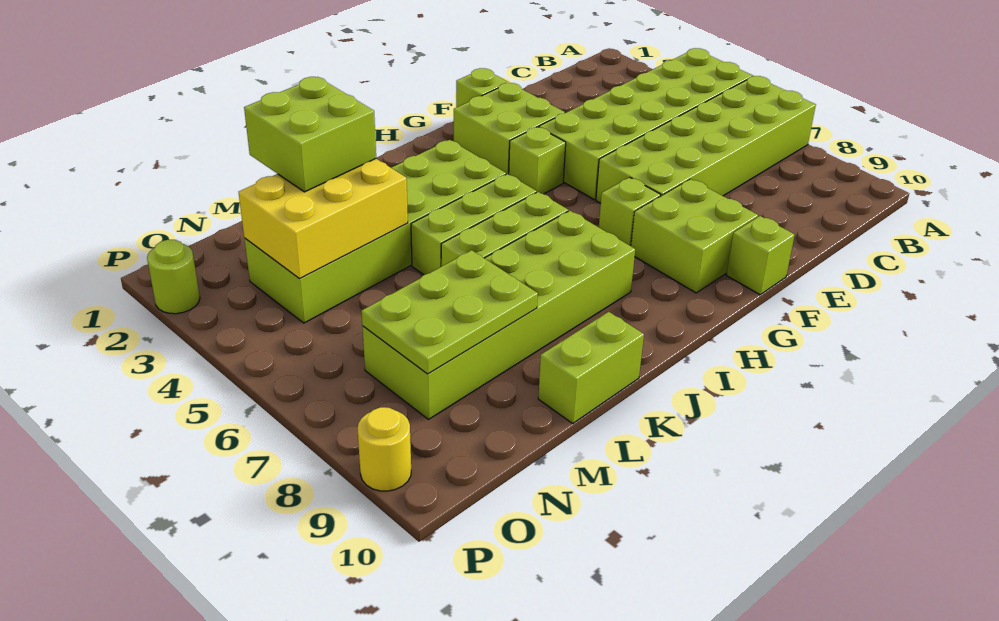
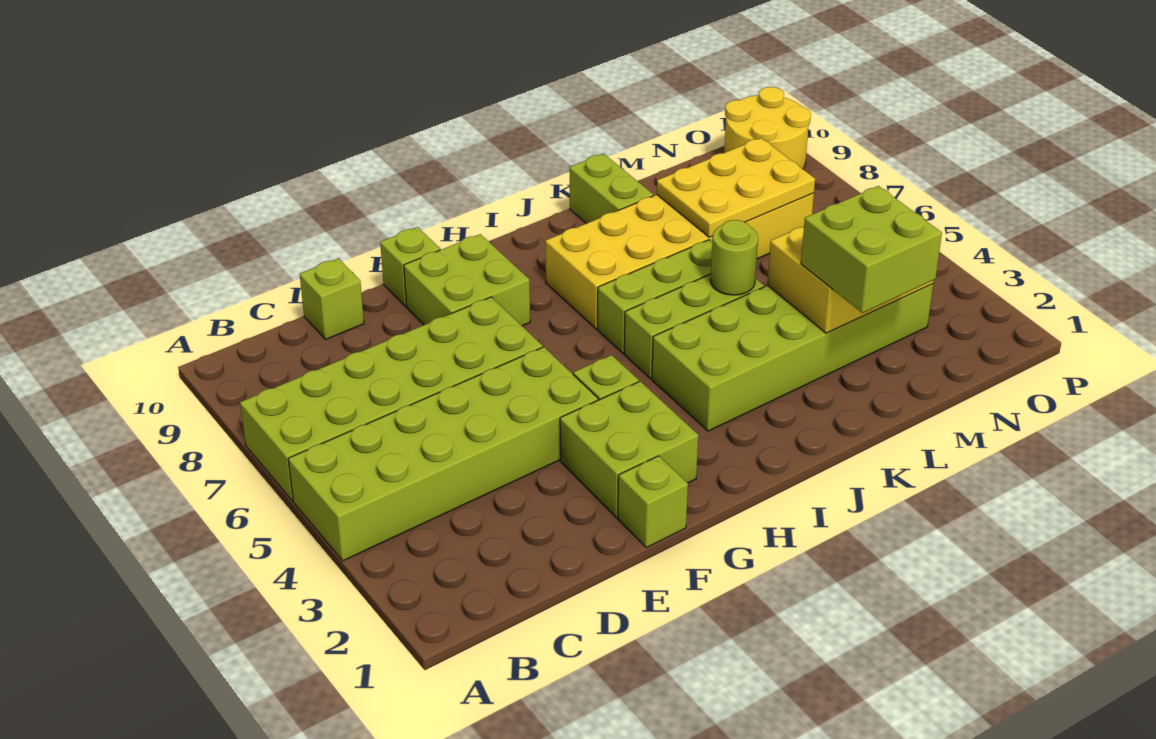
lime 1x1 brick [599,177,661,246] -> lime 1x1 brick moved to [300,258,364,339]
lime 2x6 brick [362,211,635,419] -> yellow 2x6 brick [545,193,814,329]
lime 1x2 brick [538,312,644,424] -> lime 1x2 brick turned to [570,154,654,224]
lime 2x3 plate [362,250,538,374] -> yellow 2x3 plate [657,138,815,237]
lime 1x1 round brick [147,240,200,314] -> lime 1x1 round brick moved to [710,220,758,295]
yellow 1x1 round brick [357,407,411,491] -> yellow 2x2 round brick [724,87,811,169]

